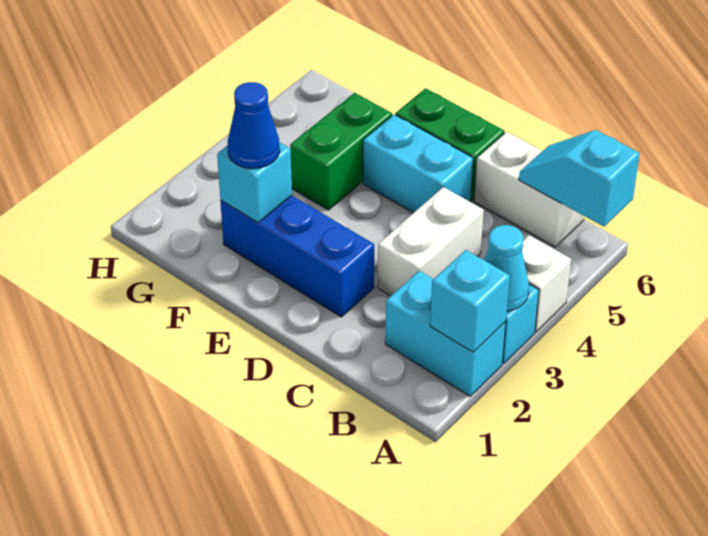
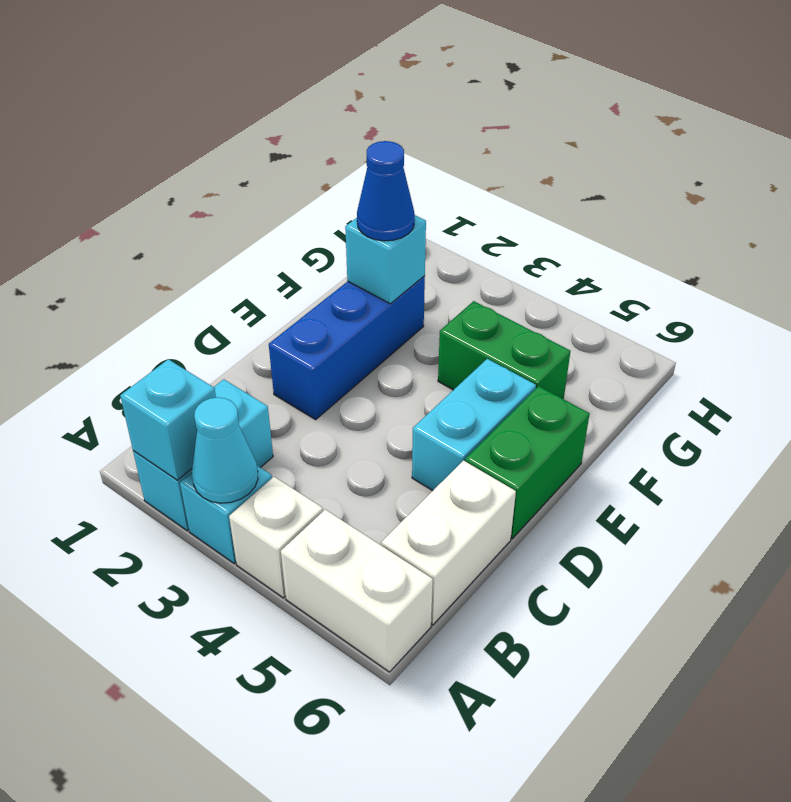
cyan 1x2 slope [519,130,640,227] -> none
white 1x2 brick [378,187,484,296] -> white 1x2 brick moved to [281,510,433,672]

